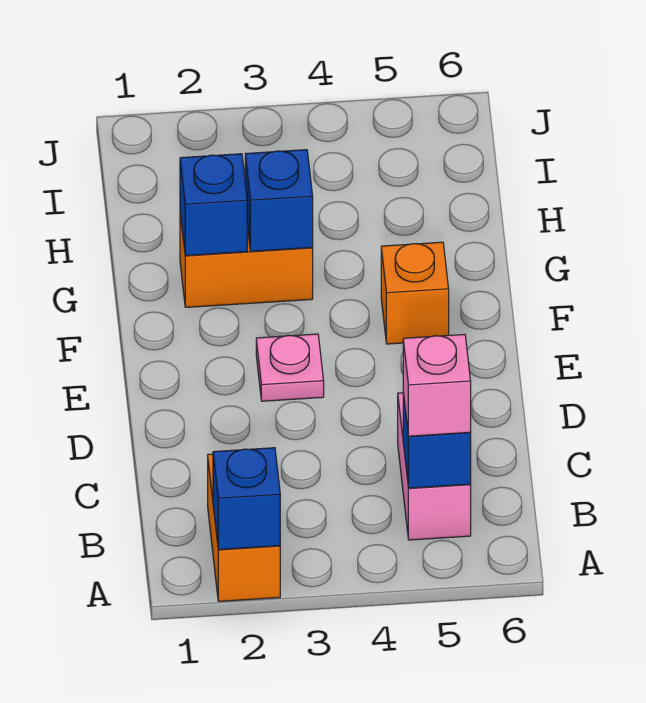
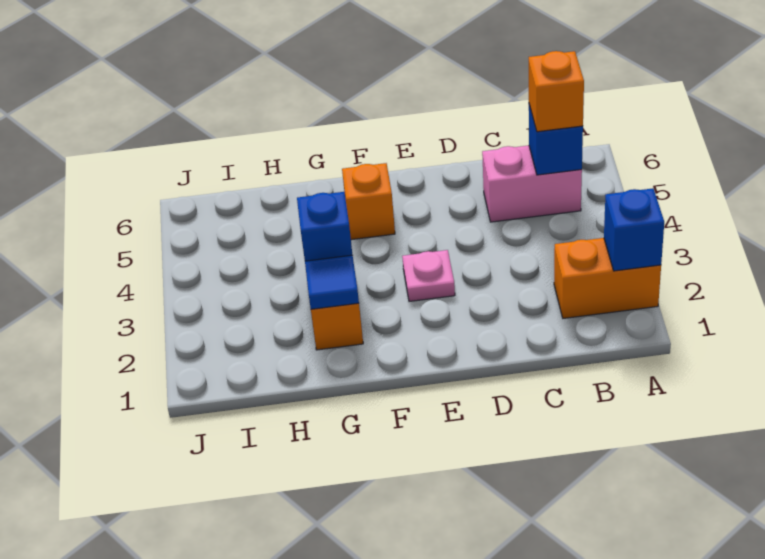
pink 1x1 brick [403,334,471,436] -> orange 1x1 brick [529,51,584,132]
blue 1x1 brick [180,154,247,256] -> blue 1x1 tile [305,255,359,309]

